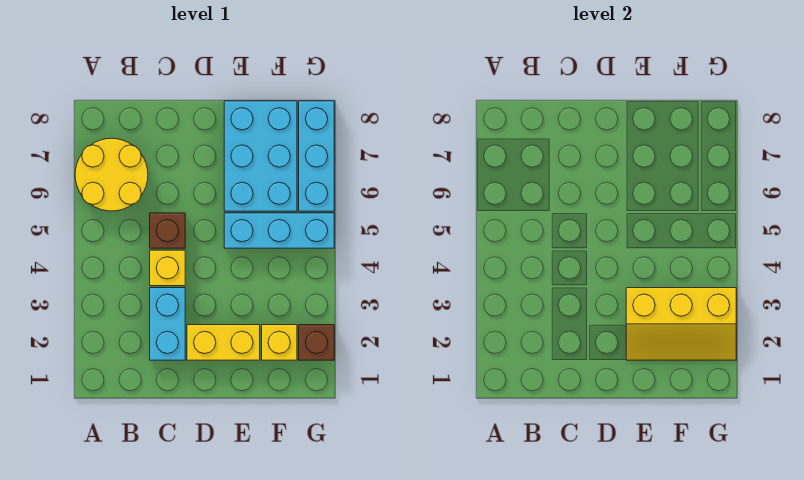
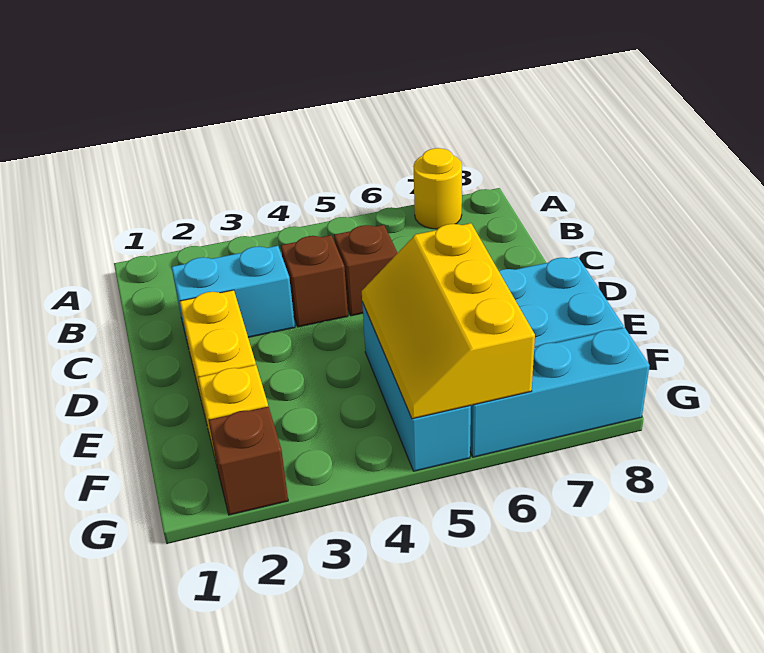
yellow 2x2 round brick [75,138,148,211] -> yellow 1x1 round brick [414,148,462,229]
yellow 1x1 brick [150,250,185,286] -> brown 1x1 brick [281,235,348,327]
yellow 2x3 slope [626,288,736,360] -> yellow 2x3 slope moved to [362,223,535,419]

